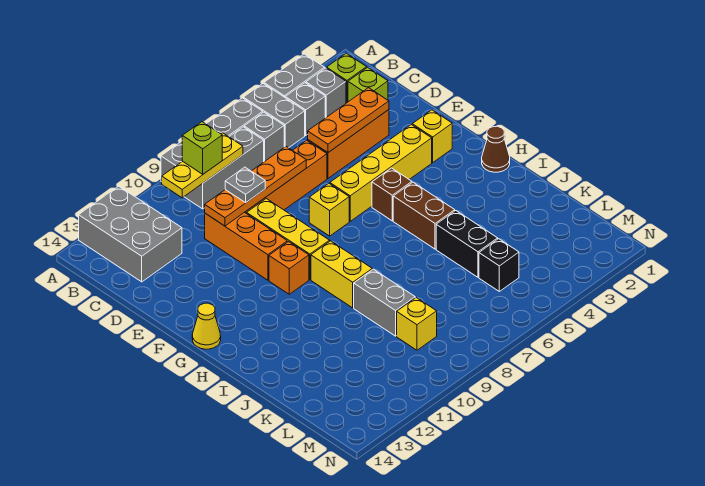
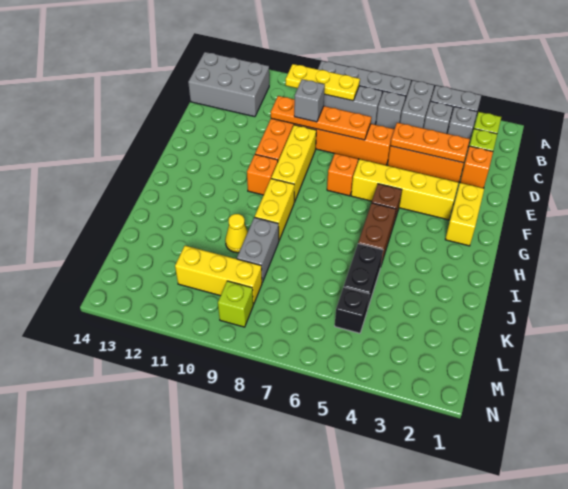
grey 2x3 brick [79,186,182,282] -> grey 2x3 brick turned to [188,52,269,117]
lime 1x1 brick [182,122,222,174] -> lime 1x1 brick moved to [218,281,253,327]
none -> orange 1x1 brick [460,146,493,188]
grey 1x1 plate [225,167,265,203] -> grey 1x1 brick [294,79,325,122]
yellow 1x1 brick [412,110,452,163] -> yellow 1x2 brick [445,183,484,246]
yellow 1x1 brick [309,183,349,236] -> orange 1x1 brick [327,154,358,196]
yellow 1x1 cone [192,303,221,349] -> yellow 1x1 cone moved to [225,214,248,253]
brown 1x1 cone [482,126,510,172] -> none
yellow 1x1 brick [397,298,437,350] -> yellow 1x3 brick [175,246,262,304]

